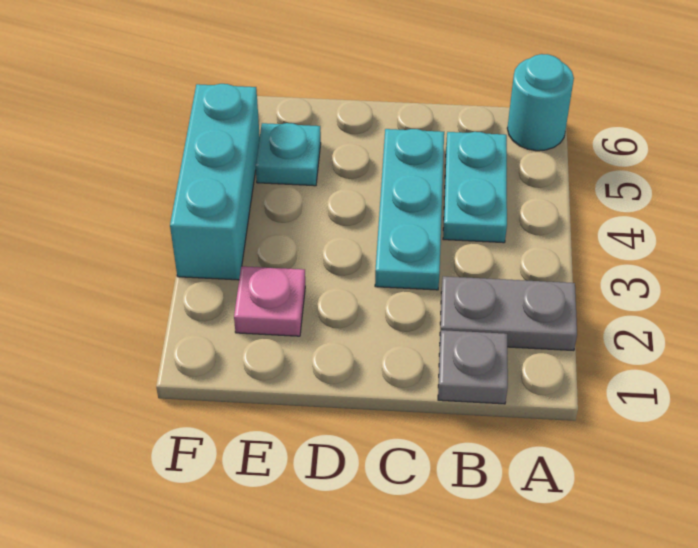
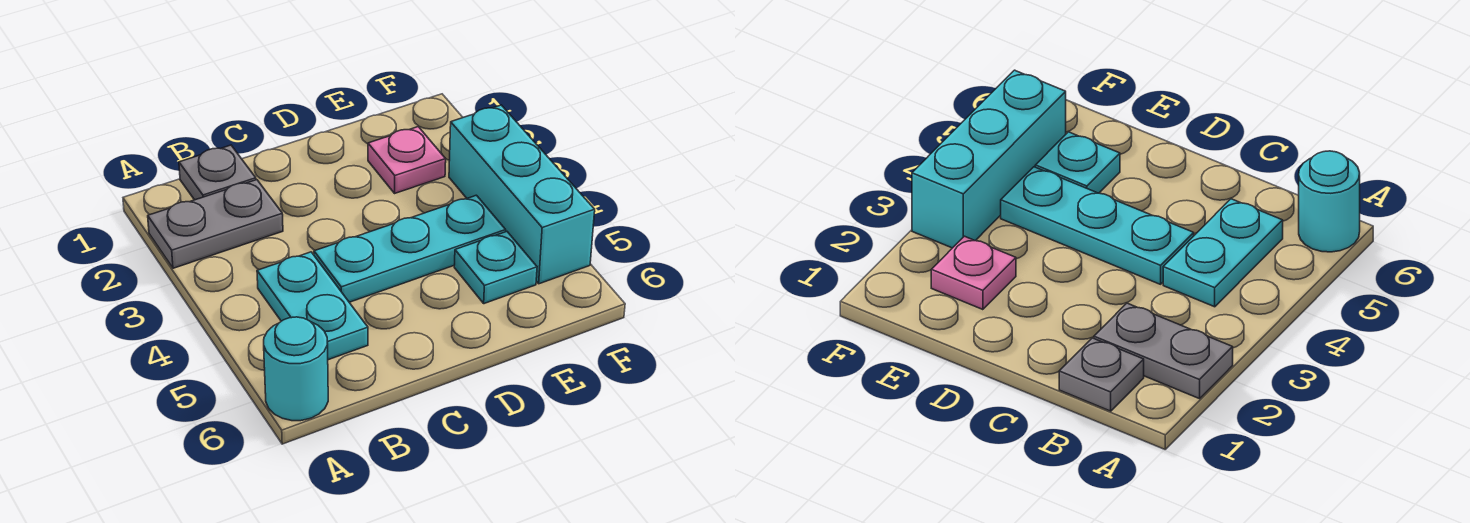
cyan 1x3 plate [375,129,444,290] -> cyan 1x3 plate turned to [314,195,506,302]

